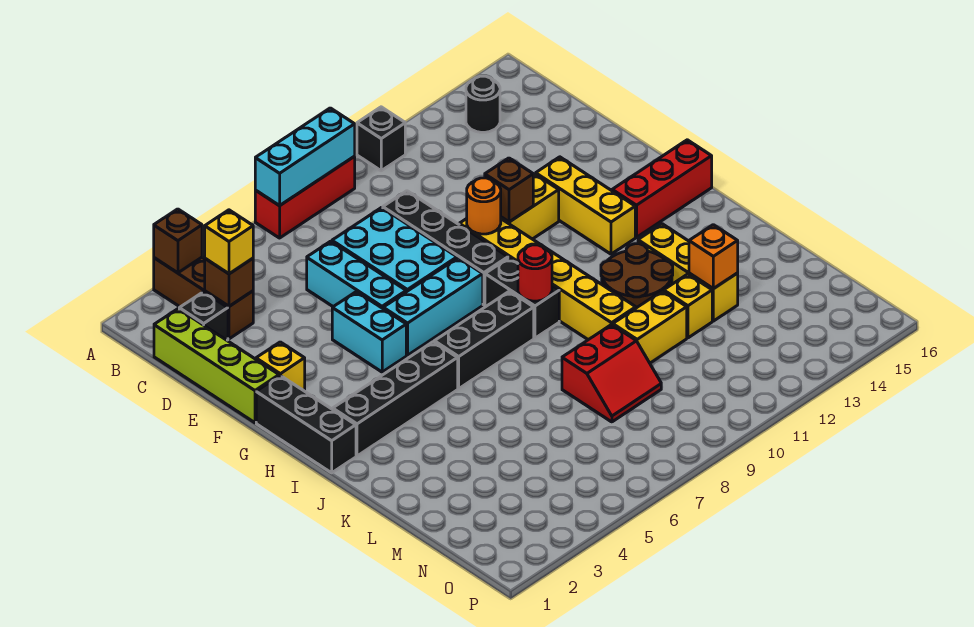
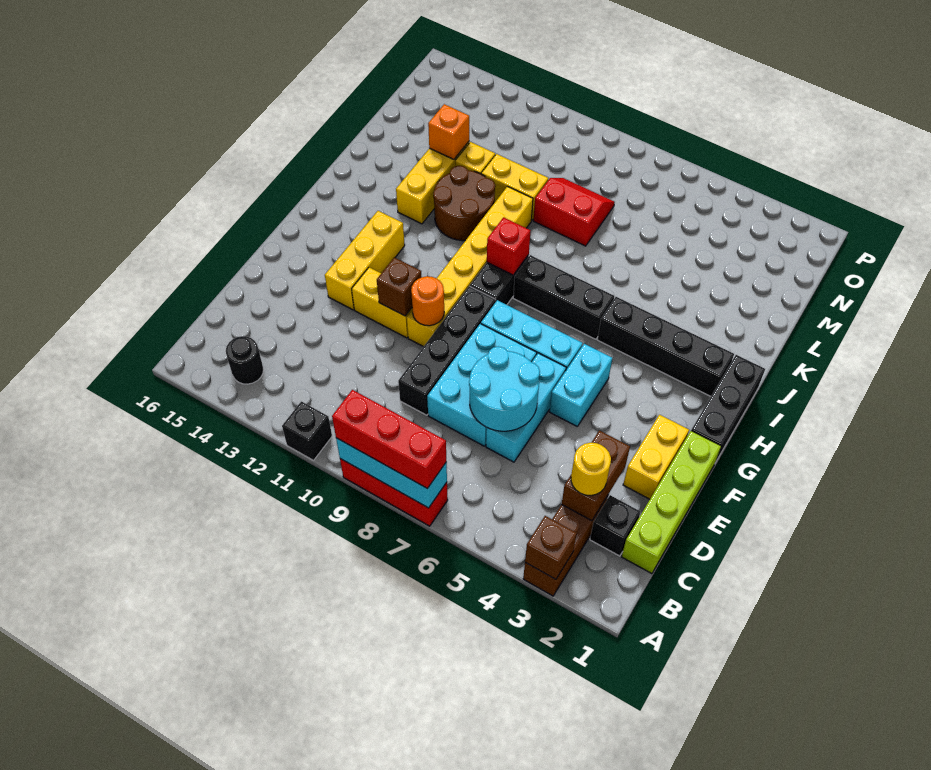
brown 1x1 brick [205,258,253,306] -> brown 1x2 brick [562,430,630,521]
yellow 1x1 brick [205,210,253,274] -> yellow 1x1 round brick [571,443,611,495]
none -> cyan 2x2 round brick [469,347,540,431]
yellow 1x1 brick [256,342,305,391] -> yellow 1x2 brick [623,415,689,499]
red 1x3 brick [612,140,712,237] -> red 1x3 brick moved to [332,390,446,489]
red 1x1 round brick [518,245,552,301] -> red 1x1 brick [487,217,531,275]

